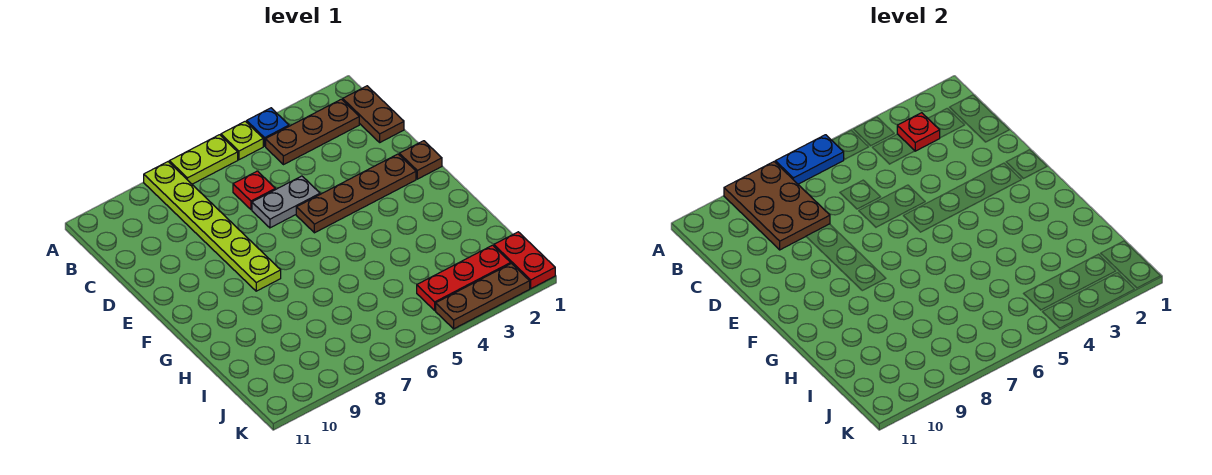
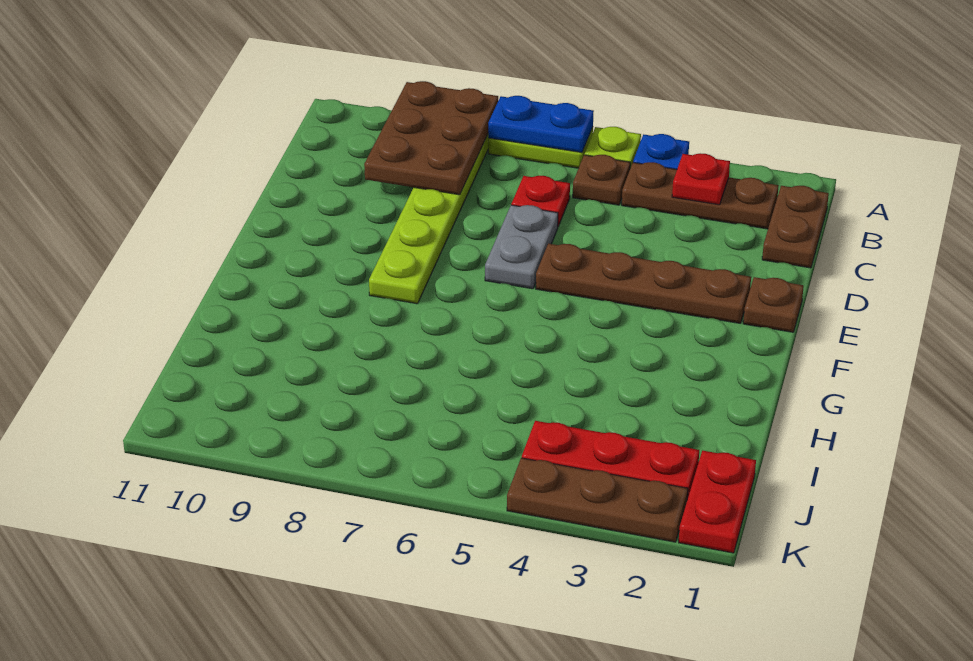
none -> brown 1x1 plate [573,155,630,205]
grey 1x2 plate [252,176,320,228] -> grey 1x2 plate turned to [485,205,558,289]

